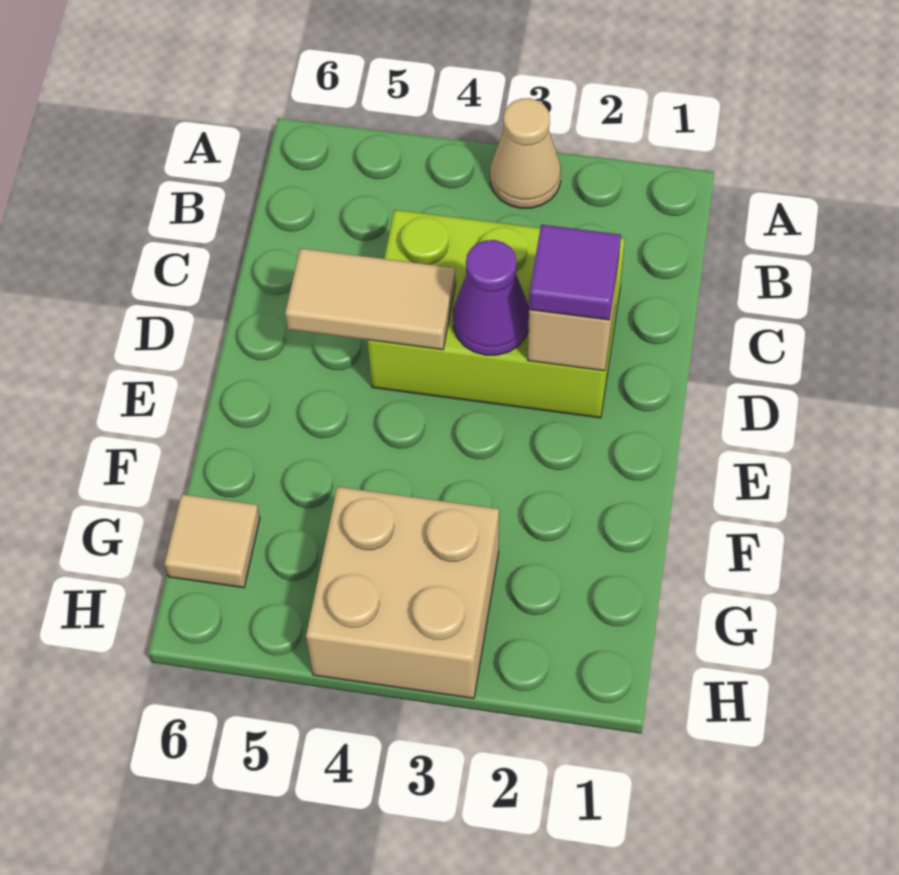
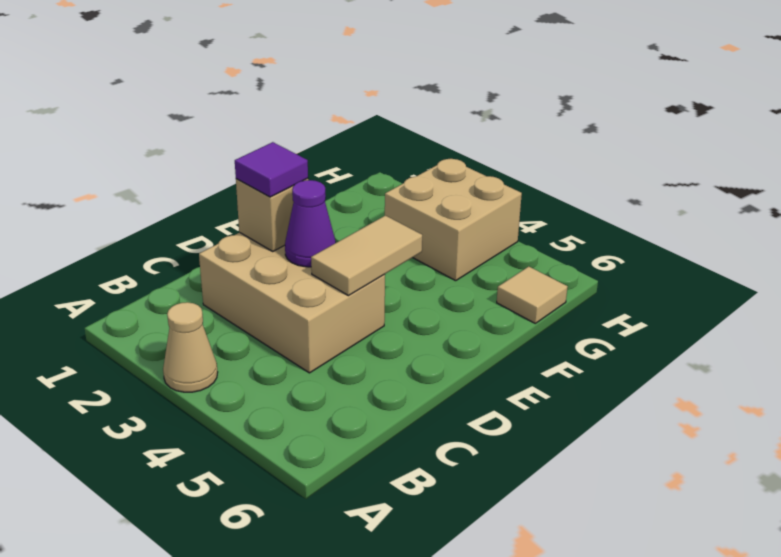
lime 2x3 brick [367,210,625,418] -> tan 2x3 brick [199,233,385,373]
tan 1x2 tile [285,248,456,350] -> tan 1x2 tile turned to [311,216,422,296]

